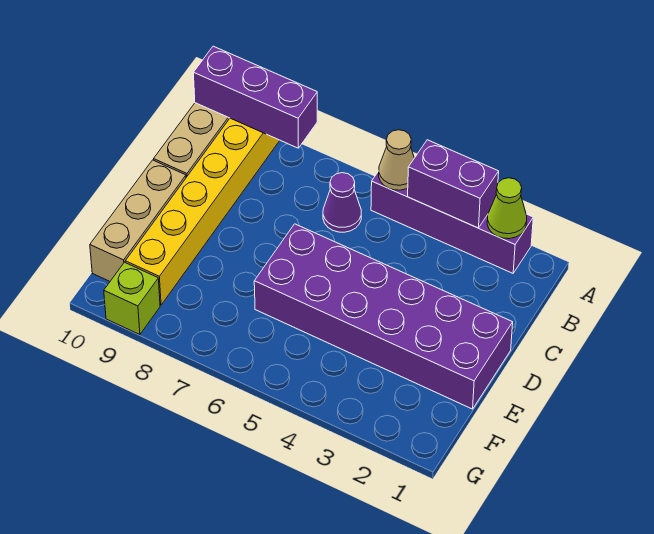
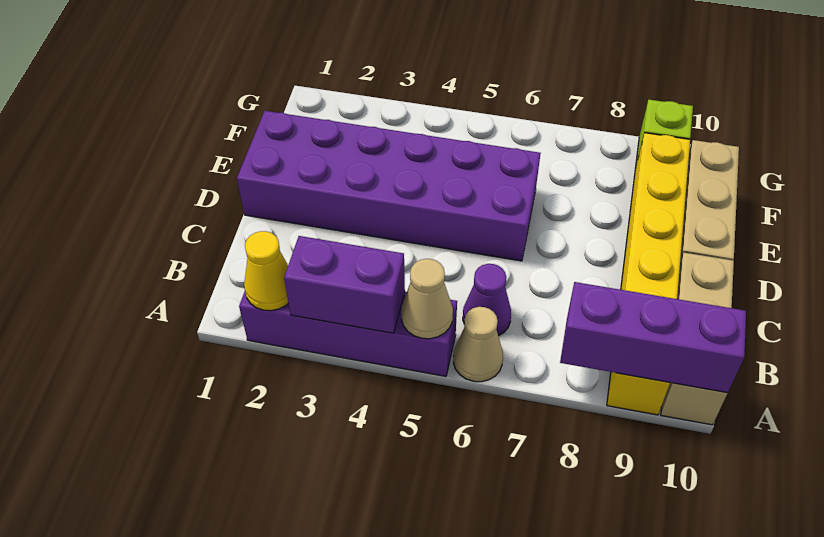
lime 1x1 cone [487,178,527,239] -> yellow 1x1 cone [244,231,288,311]
none -> tan 1x1 cone [453,307,503,382]

